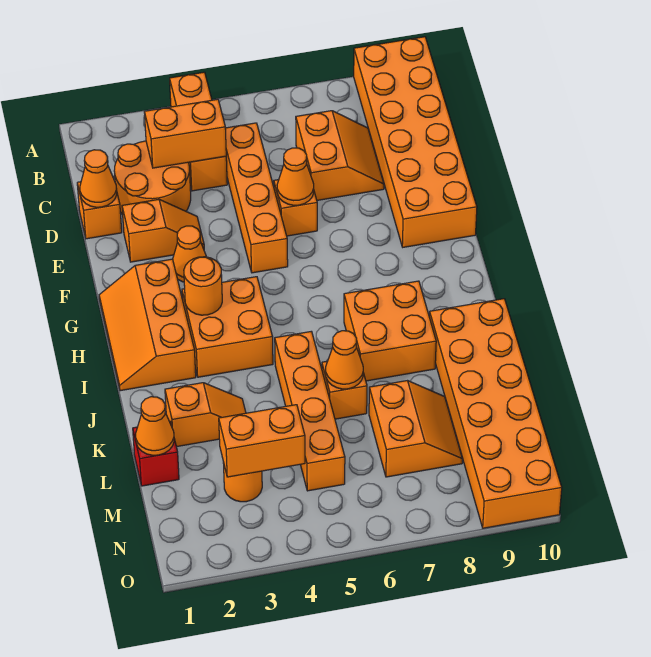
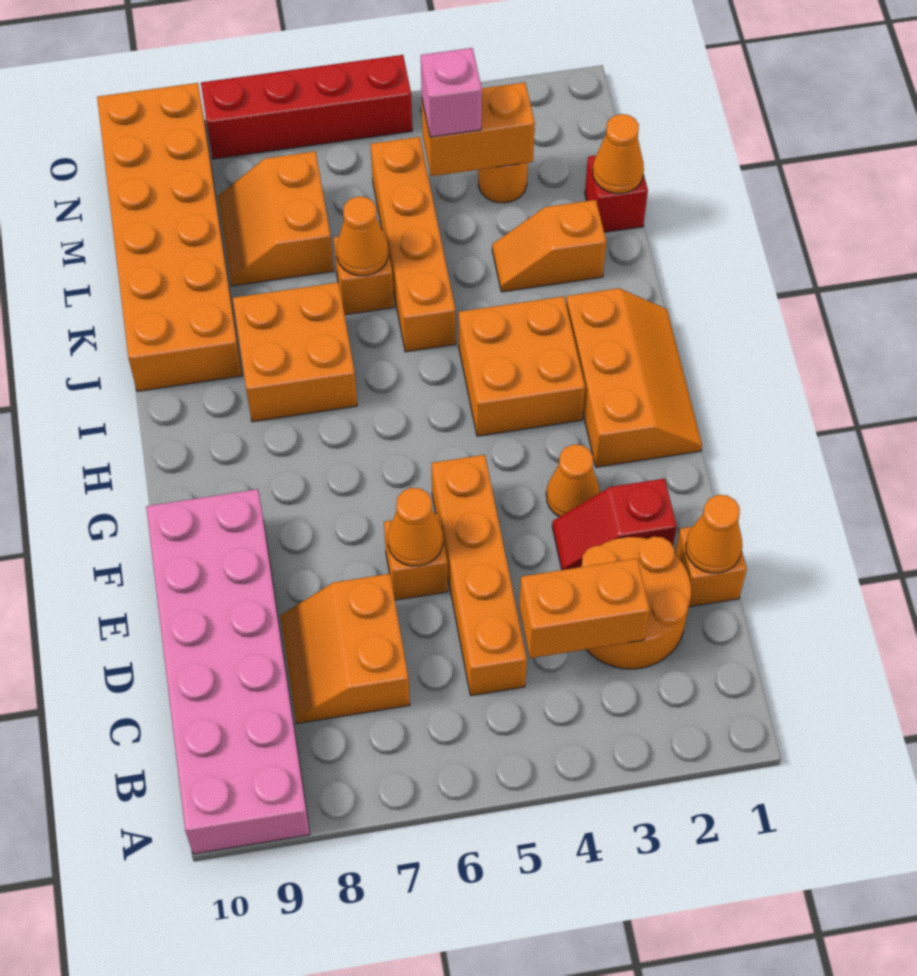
orange 1x3 brick [170,72,227,191] -> none
orange 2x6 brick [354,37,477,247] -> pink 2x6 brick [146,489,310,854]
orange 1x2 slope [122,199,204,262] -> red 1x2 slope [552,479,677,570]
orange 1x1 round brick [184,257,222,315] -> none
none -> pink 1x1 brick [421,48,482,137]
none -> red 1x4 brick [201,55,412,159]

